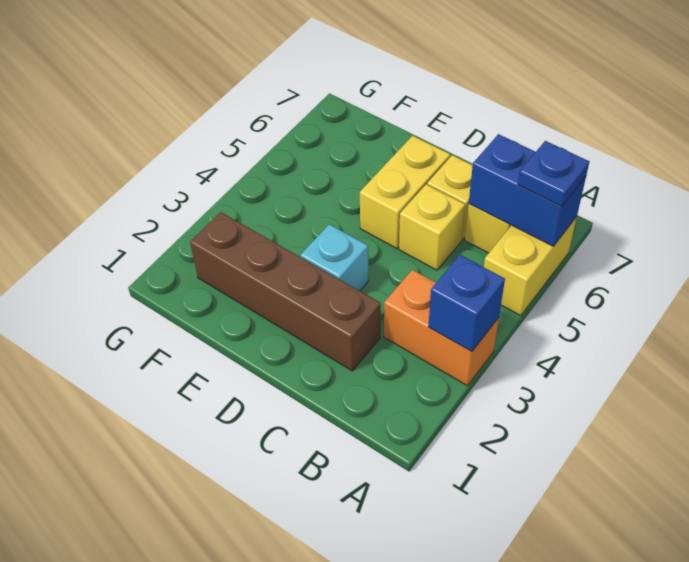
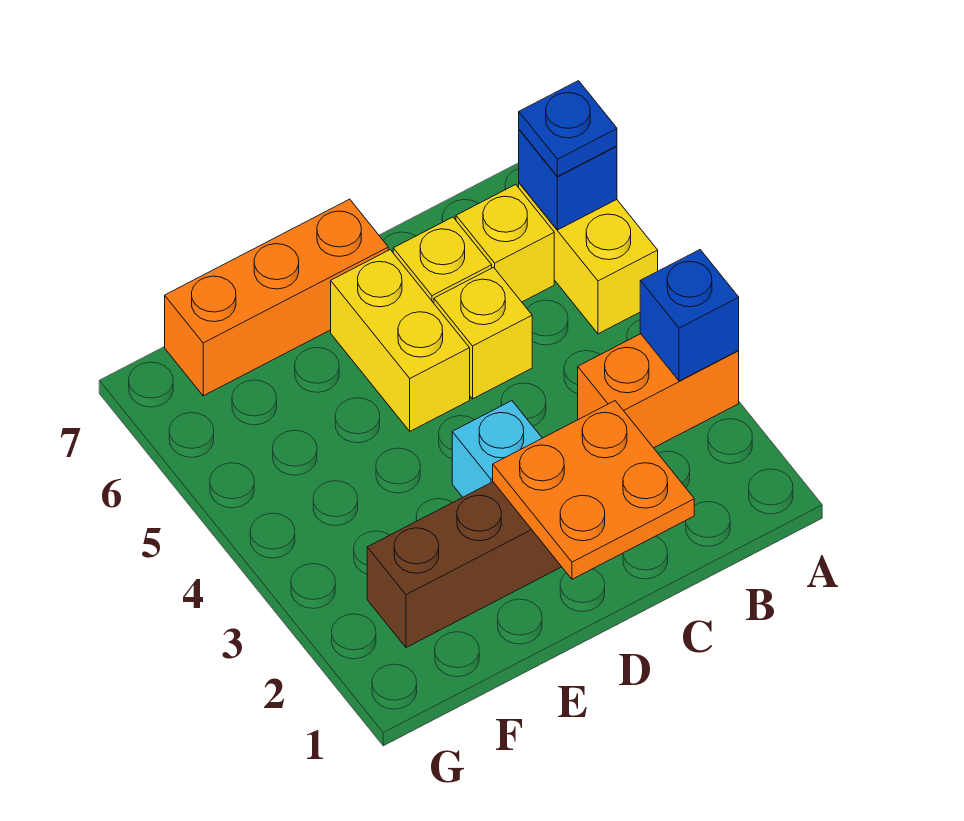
blue 1x2 brick [469,134,586,246] -> blue 1x1 brick [519,130,617,230]
none -> orange 2x2 plate [493,401,694,579]
none -> orange 1x3 brick [165,199,388,396]

